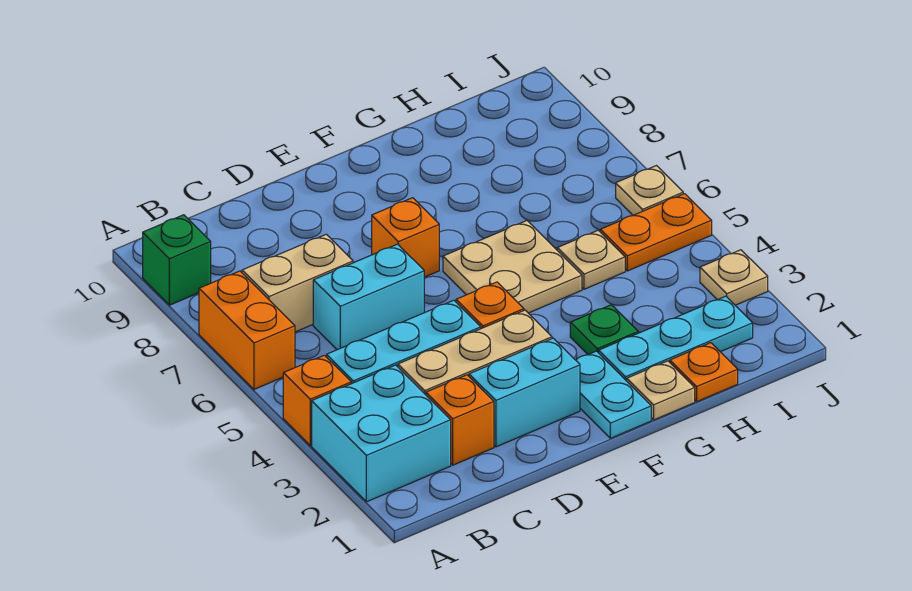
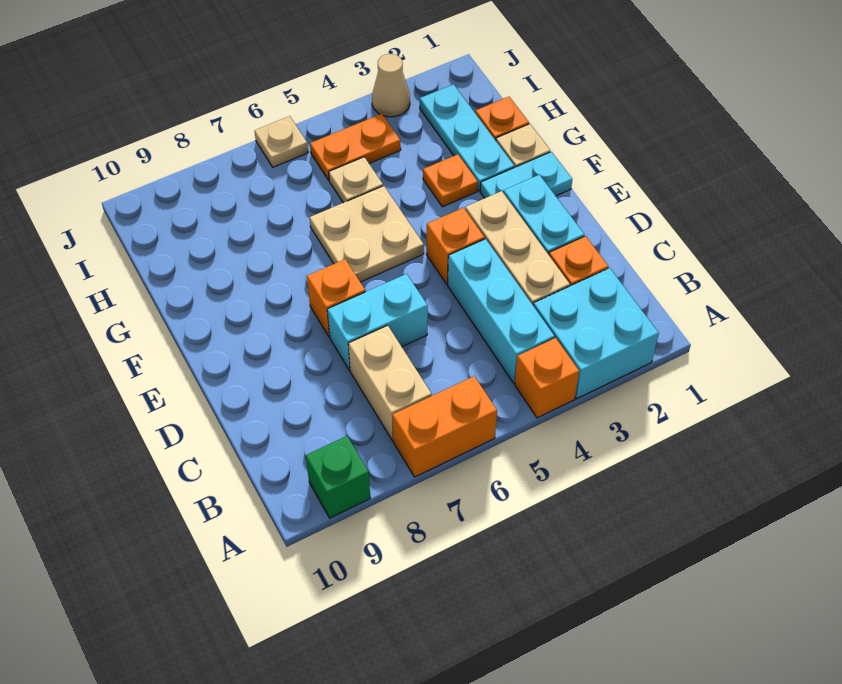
cyan 1x2 brick [313,244,424,350] -> cyan 1x2 brick turned to [327,274,428,370]
green 1x1 plate [570,305,638,355] -> orange 1x1 plate [423,154,478,207]
orange 1x2 plate [600,194,712,271] -> orange 1x2 plate turned to [310,114,401,180]
tan 1x1 plate [700,250,768,305] -> tan 1x1 cone [372,54,410,117]

